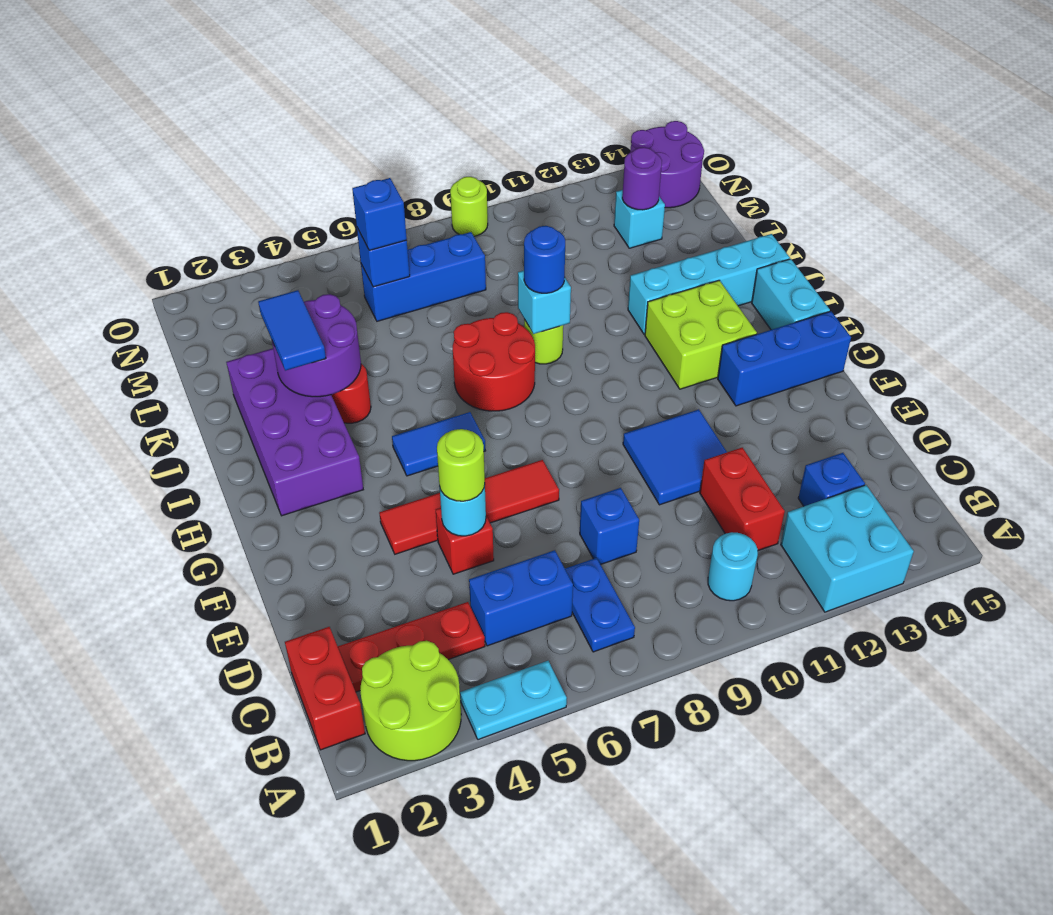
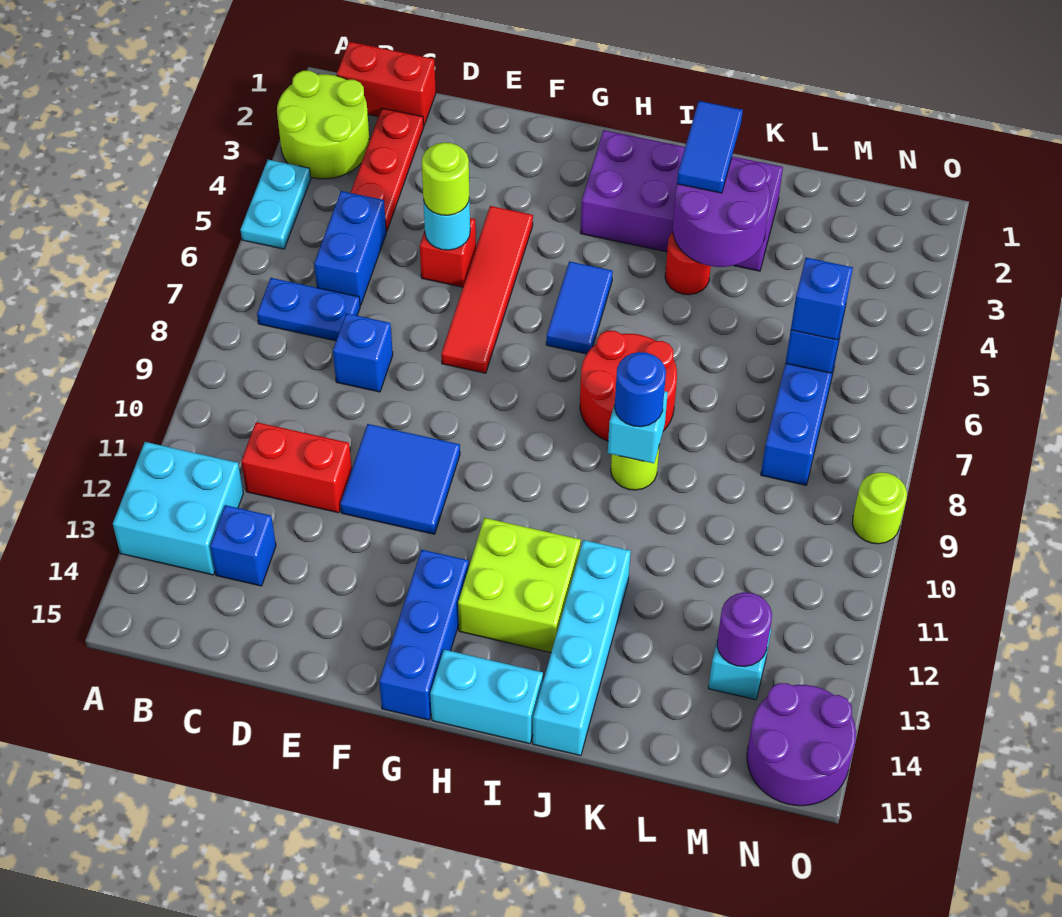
cyan 1x1 round brick [708,532,758,601] -> none
blue 1x2 tile [258,290,326,371] -> blue 1x2 tile turned to [677,101,743,193]

